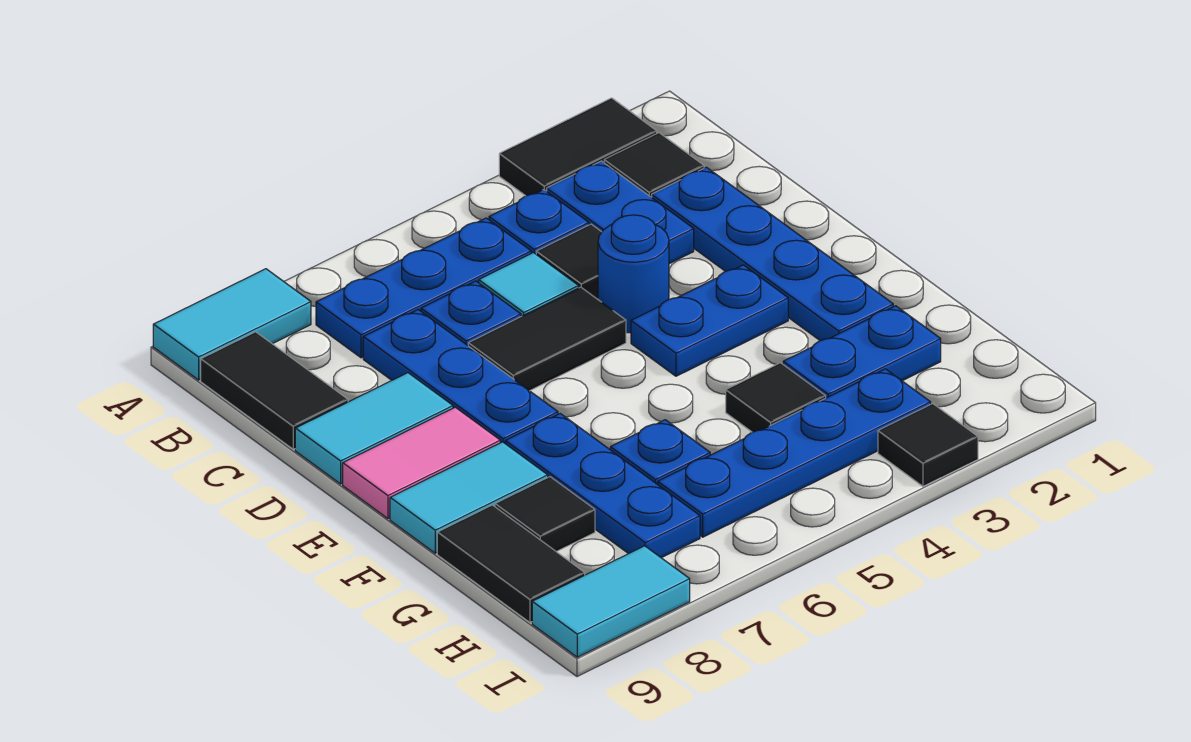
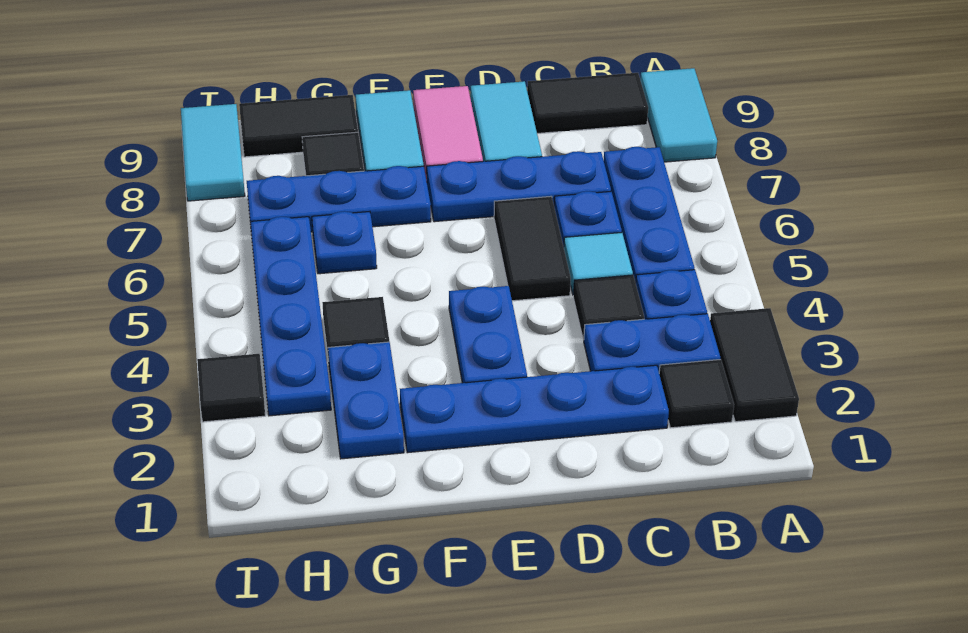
blue 1x1 round brick [598,215,669,333] -> none

